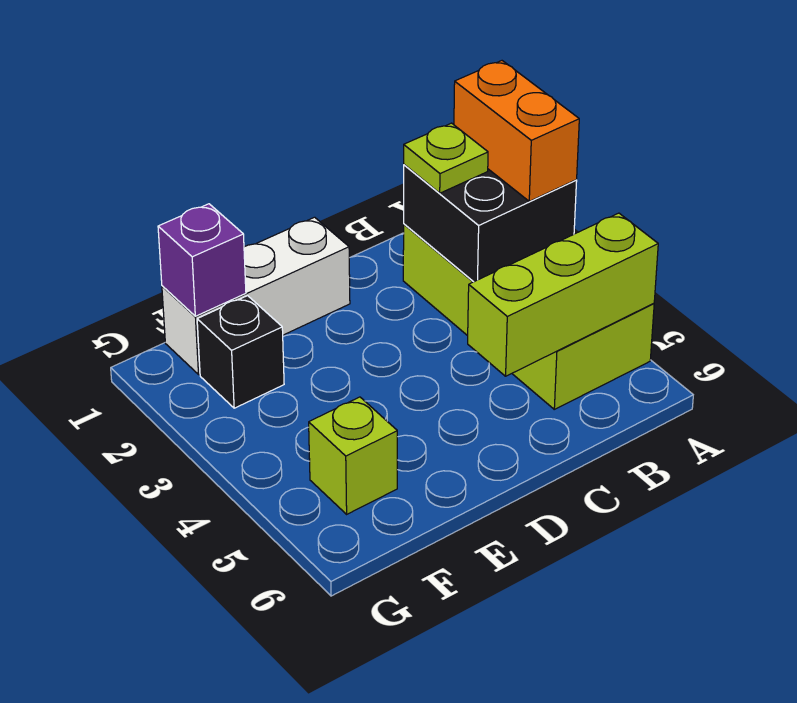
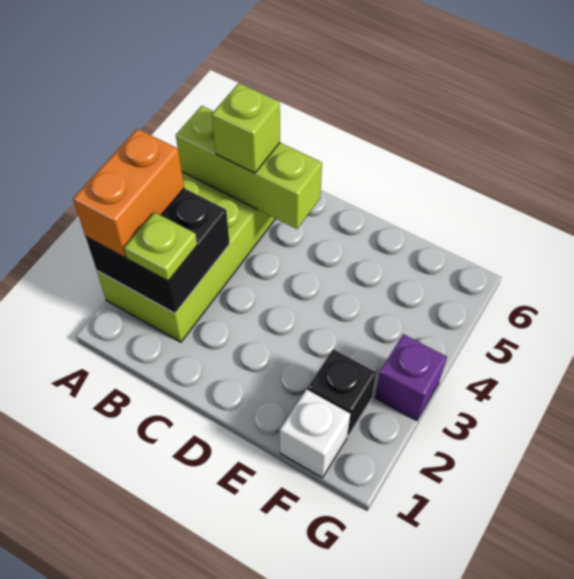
white 1x3 brick [162,217,350,374] -> white 1x1 brick [280,389,350,478]
purple 1x1 brick [158,204,246,316] -> purple 1x1 brick moved to [375,334,447,421]
lime 1x1 brick [309,397,397,514] -> lime 1x1 brick moved to [212,83,280,173]

